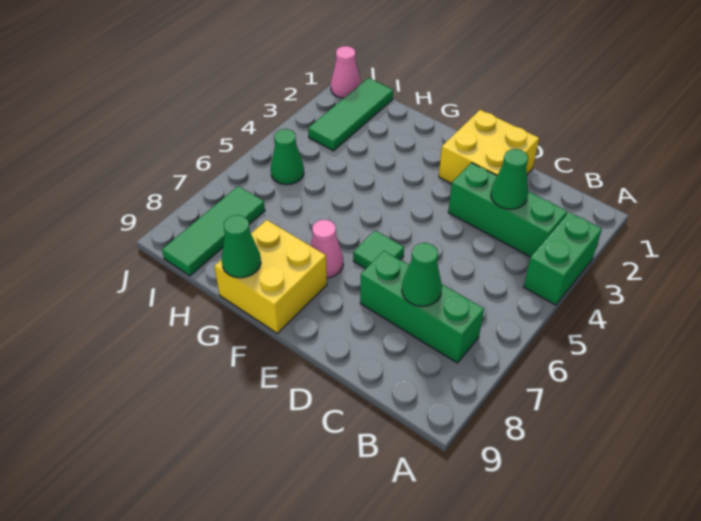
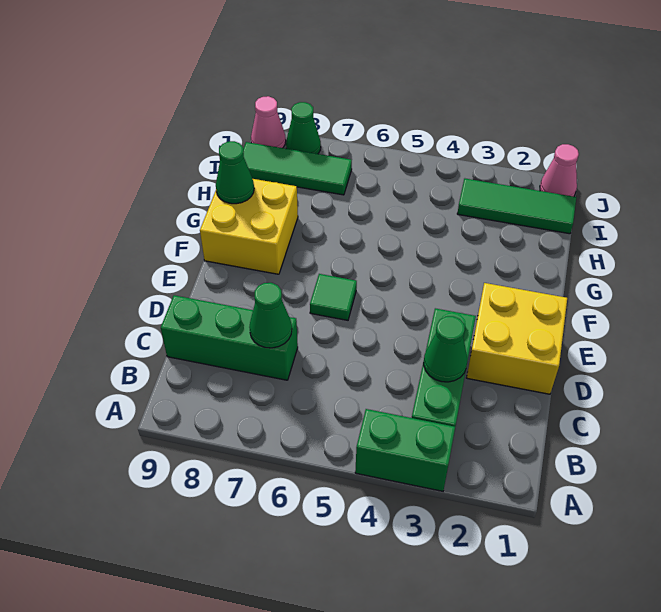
green 1x3 brick [360,251,484,363] -> green 1x3 brick turned to [161,295,298,380]
pink 1x1 cone [310,220,343,278] -> pink 1x1 cone moved to [251,96,286,148]
green 1x1 cone [271,129,304,185] -> green 1x1 cone moved to [286,102,321,154]

